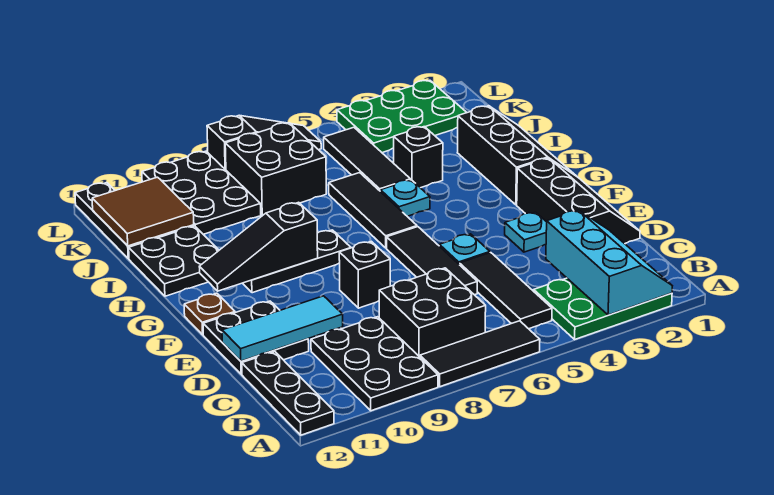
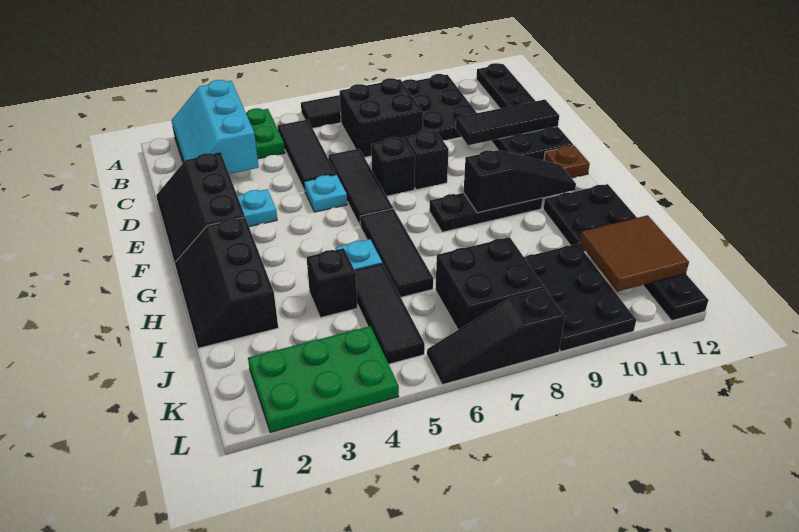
cyan 1x3 tile [222,296,343,361] -> black 1x3 tile [456,100,559,145]
none -> black 1x1 brick [371,137,415,196]

